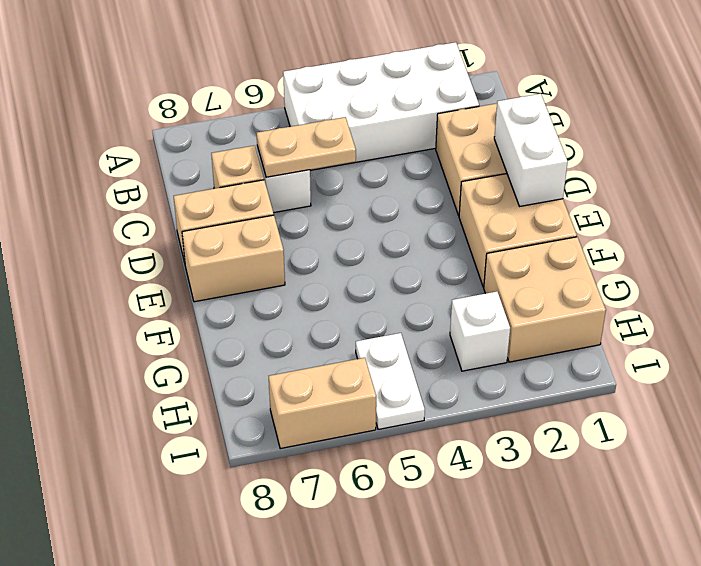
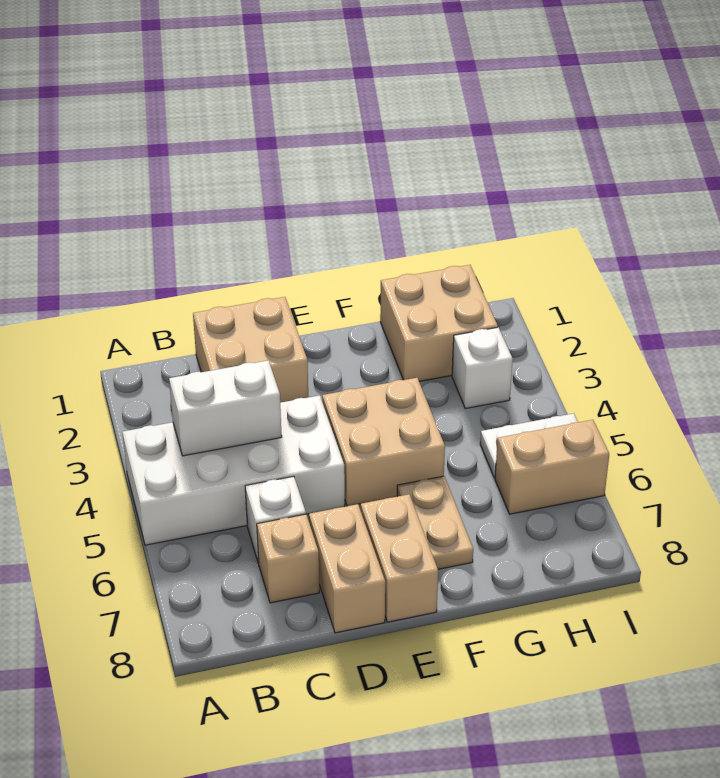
white 2x4 brick [283,42,479,170] -> white 2x4 brick turned to [122,395,345,545]
tan 1x2 plate [257,117,356,177] -> tan 1x2 plate moved to [397,476,473,569]
white 1x2 brick [494,94,568,206] -> white 1x2 brick moved to [169,360,282,456]
tan 2x2 brick [459,174,577,287] -> tan 2x2 brick moved to [322,378,445,506]
tan 1x2 brick [269,358,376,449] -> tan 1x2 brick turned to [495,420,609,514]

